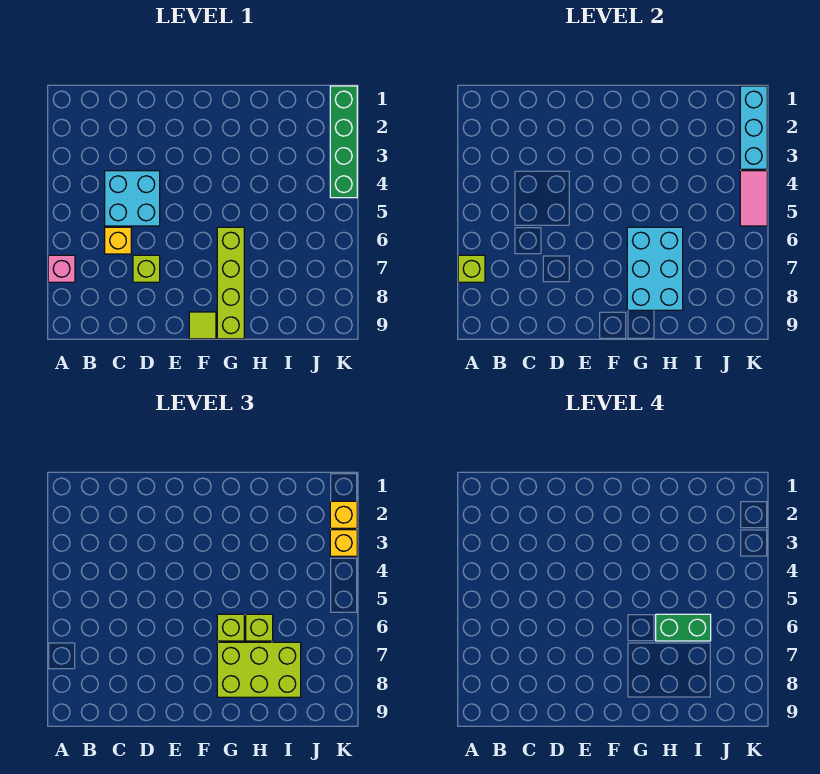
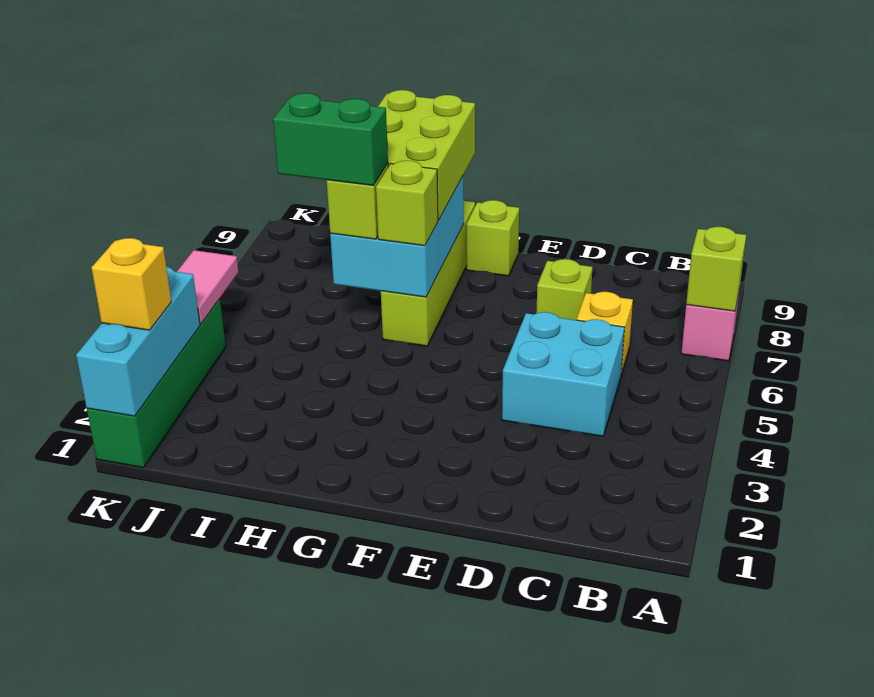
lime 1x1 tile [189,312,216,339] -> lime 1x1 brick [466,200,519,276]
lime 2x3 brick [217,642,301,697] -> lime 2x3 brick turned to [378,90,475,220]
yellow 1x1 brick [330,530,357,556] -> none

